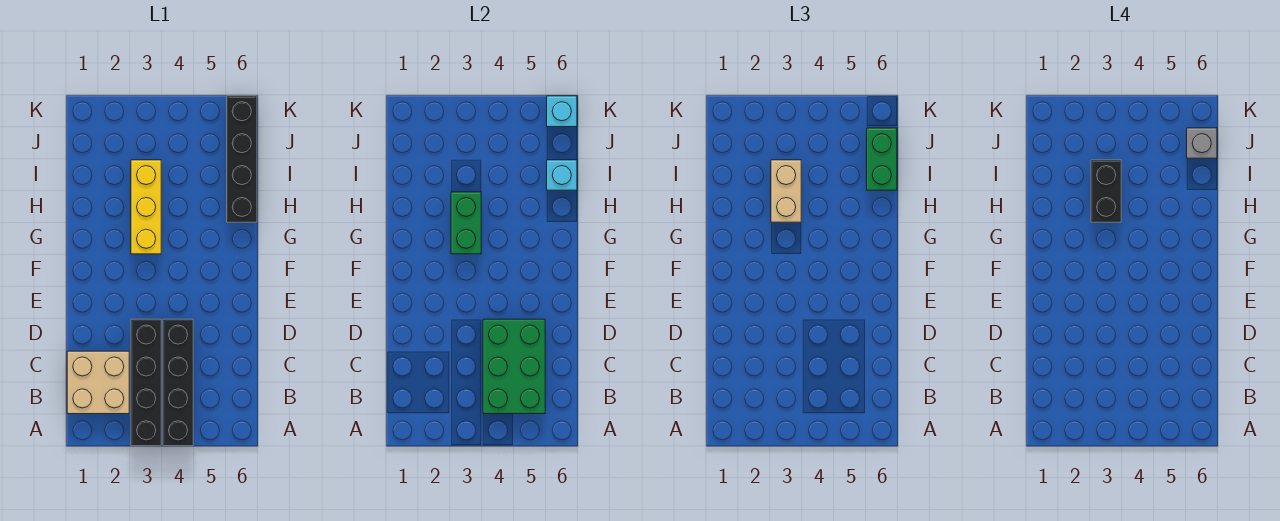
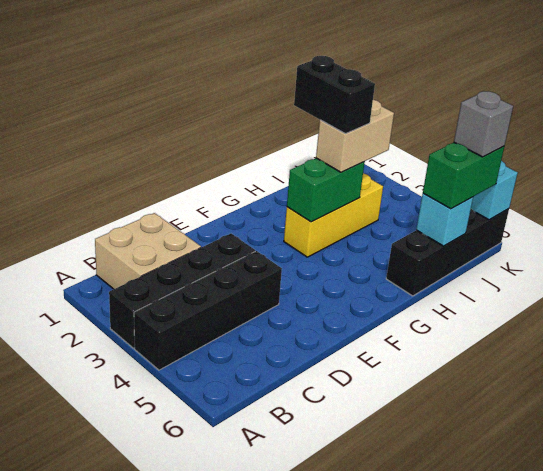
green 2x3 brick [483,319,545,414] -> none
black 1x2 brick [1091,160,1121,222] -> black 1x2 brick turned to [294,56,375,134]

